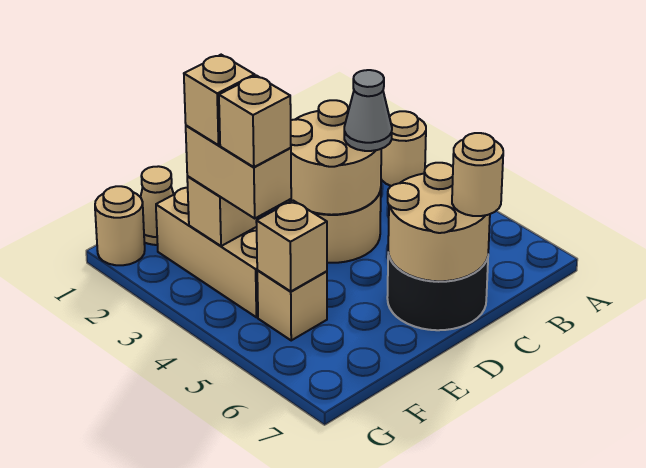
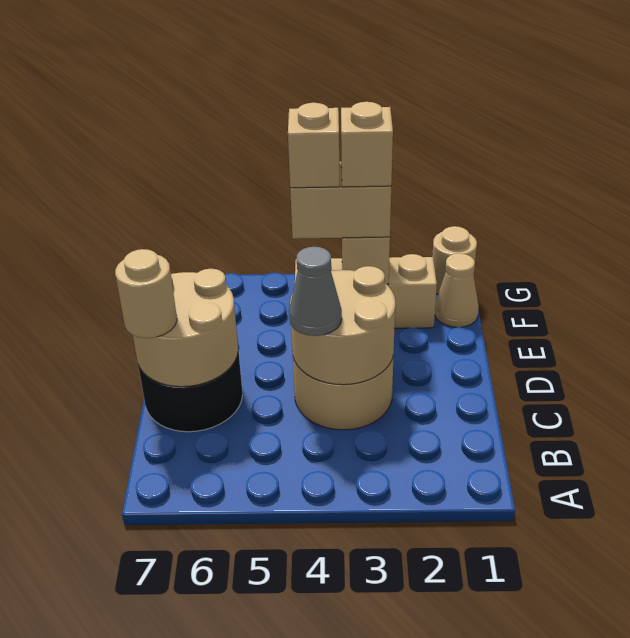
tan 1x1 round brick [381,111,426,186] -> none
tan 1x1 brick [257,271,327,340] -> none
tan 1x1 brick [256,200,327,291] -> none

